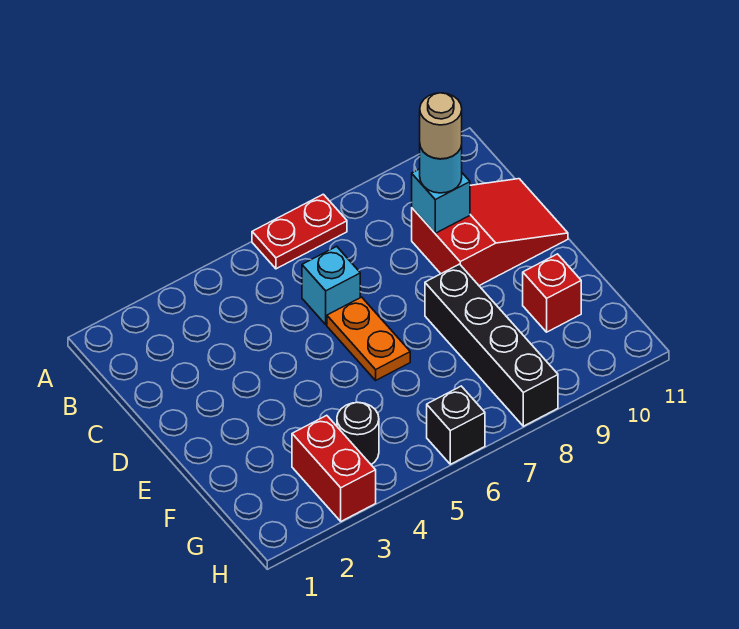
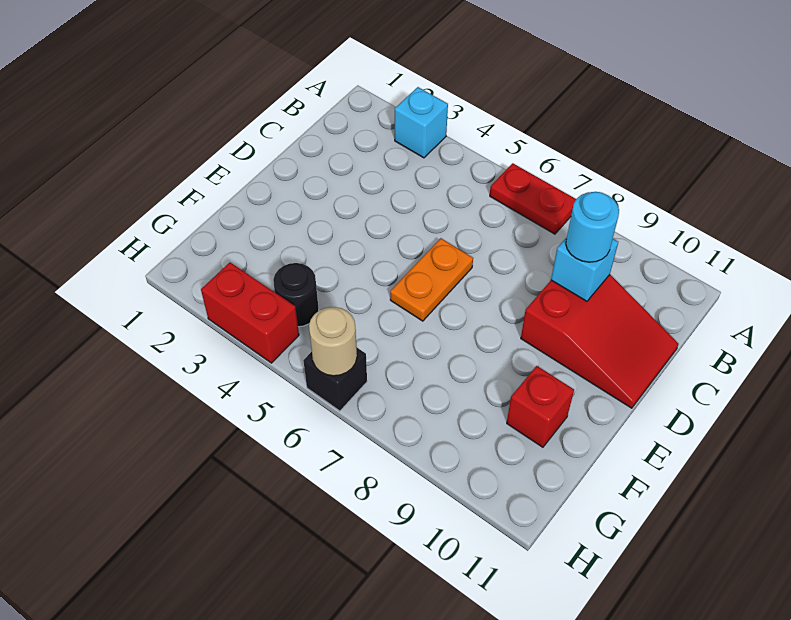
cyan 1x1 brick [302,246,360,325] -> cyan 1x1 brick moved to [395,87,448,158]
tan 1x1 round brick [420,93,462,159] -> tan 1x1 round brick moved to [309,307,357,376]
black 1x4 brick [425,264,558,426] -> none
red 1x2 brick [292,415,376,521] -> red 1x2 brick turned to [201,263,299,363]

